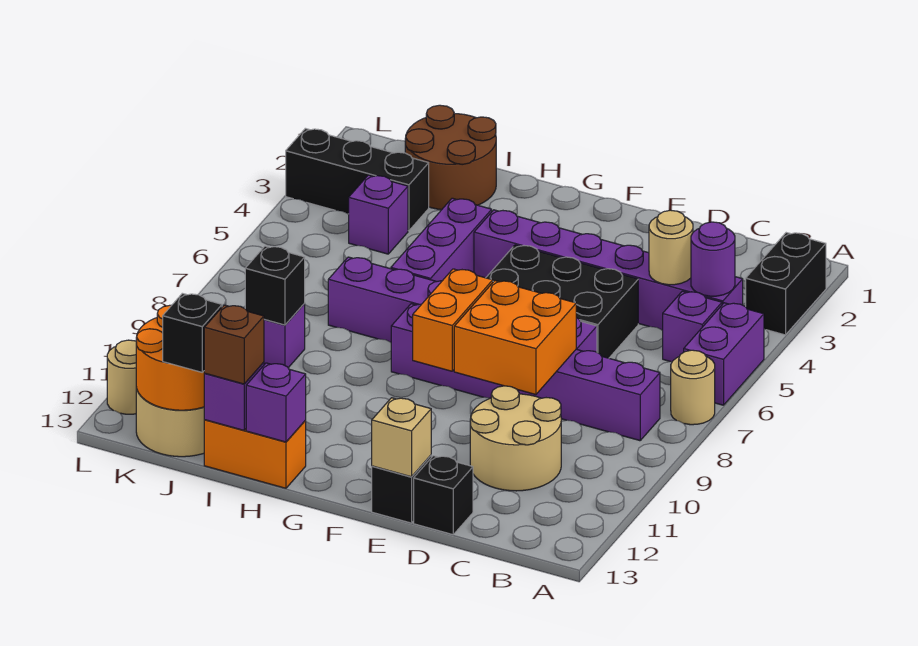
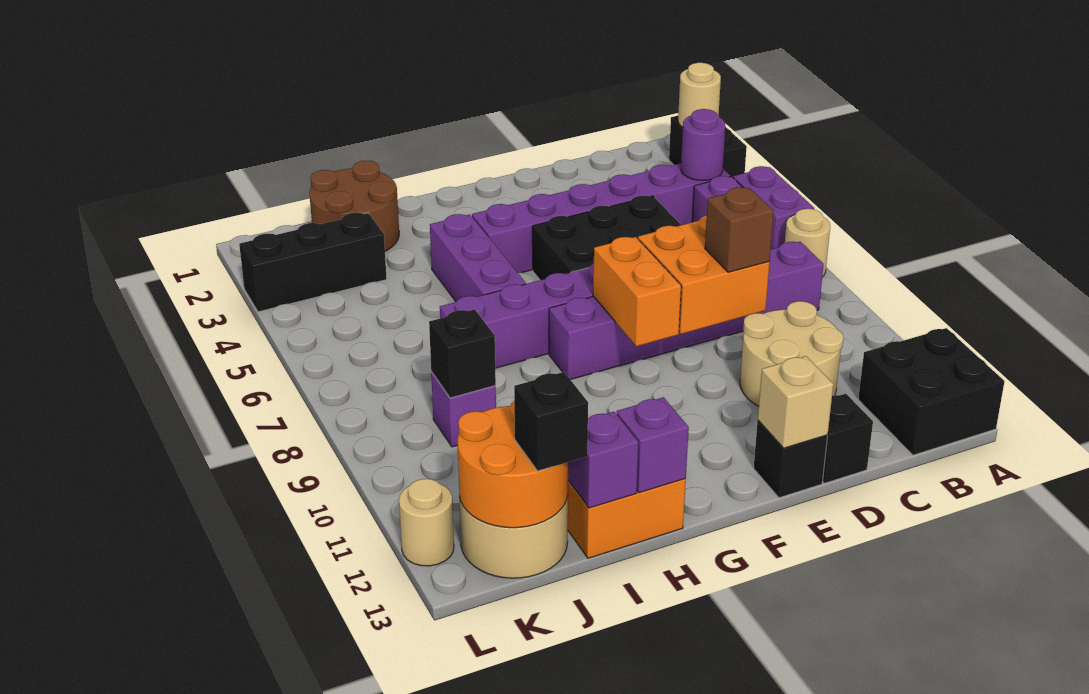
none -> black 2x2 brick [858,328,1005,455]
tan 1x1 round brick [649,210,693,285] -> tan 1x1 round brick moved to [678,63,721,127]
brown 1x1 brick [204,305,264,384] -> brown 1x1 brick moved to [705,187,774,272]
purple 1x1 brick [349,175,408,254] -> none

